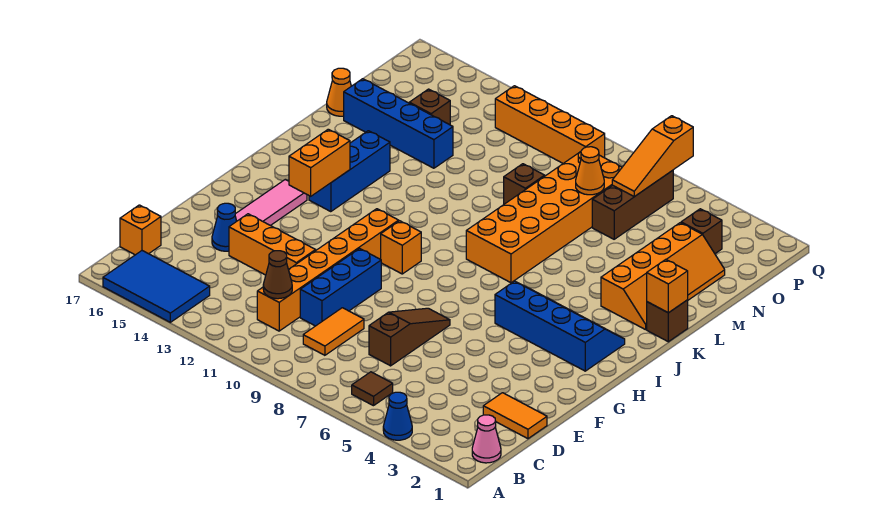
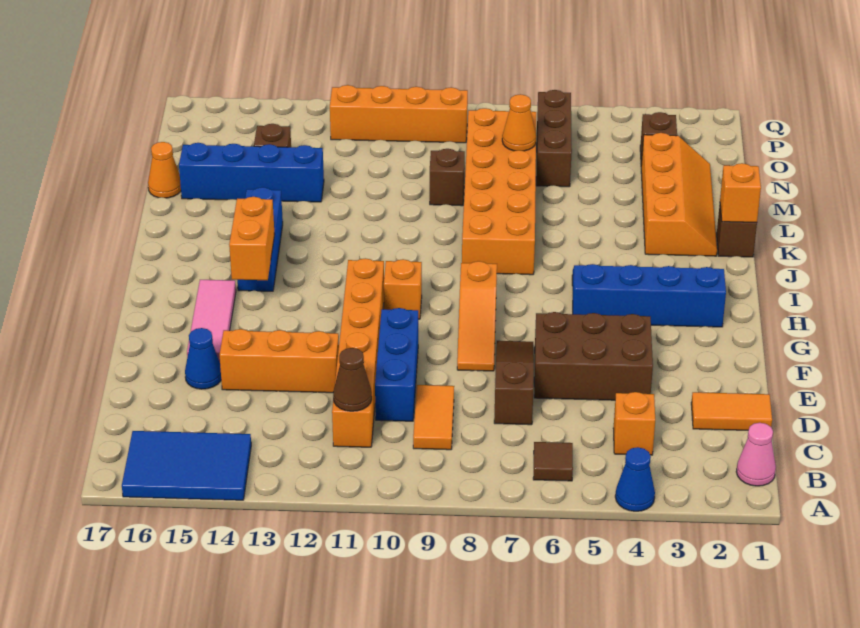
orange 1x1 brick [120,205,161,255] -> orange 1x1 brick moved to [613,392,655,455]
none -> brown 2x3 brick [534,312,653,400]
orange 1x3 slope [612,116,693,197] -> orange 1x3 slope moved to [457,261,497,371]

